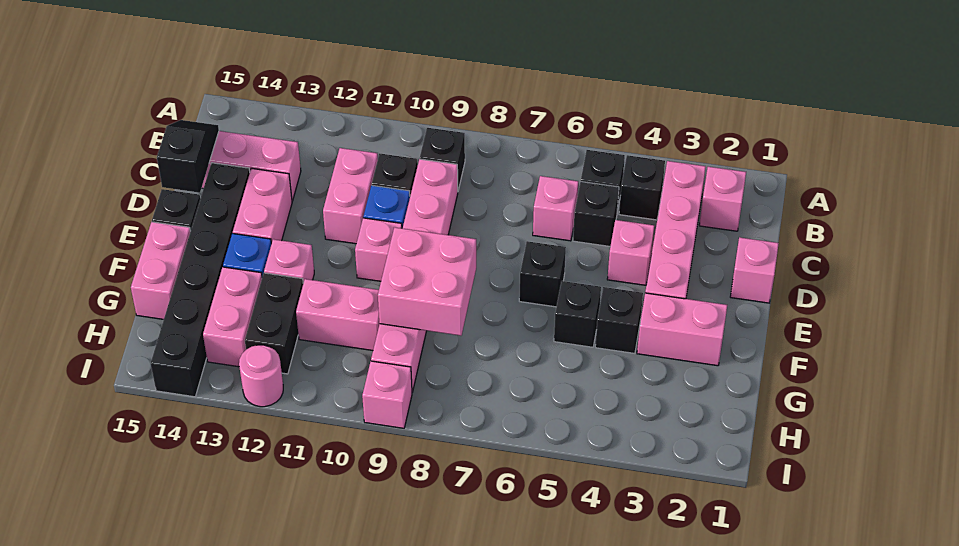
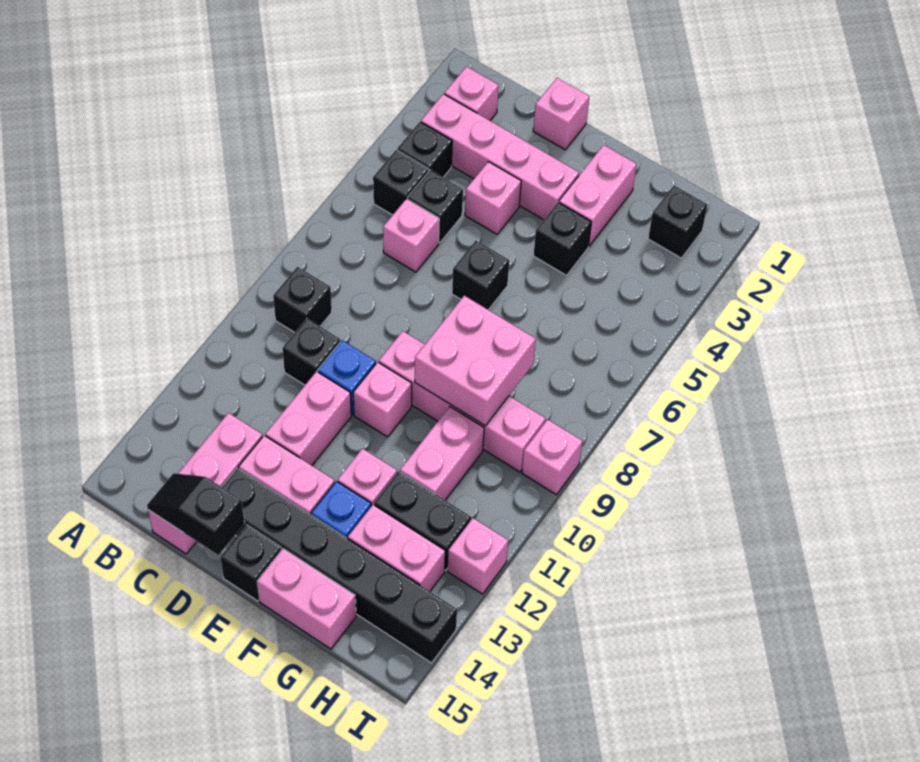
pink 1x6 brick [371,159,458,392] -> pink 1x4 brick [379,331,546,472]
pink 1x2 brick [323,148,378,244] -> pink 1x2 brick turned to [265,372,351,465]
black 1x1 brick [554,281,601,347] -> black 1x1 brick moved to [648,185,708,258]
pink 1x1 round brick [239,345,283,407] -> pink 1x1 brick [448,518,508,594]

